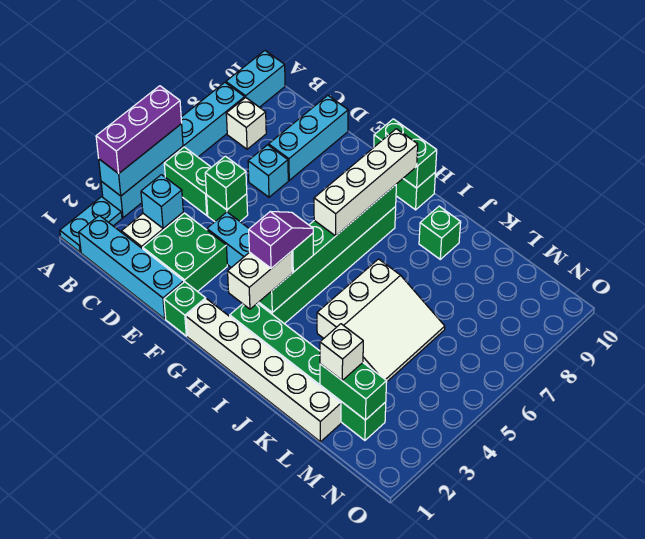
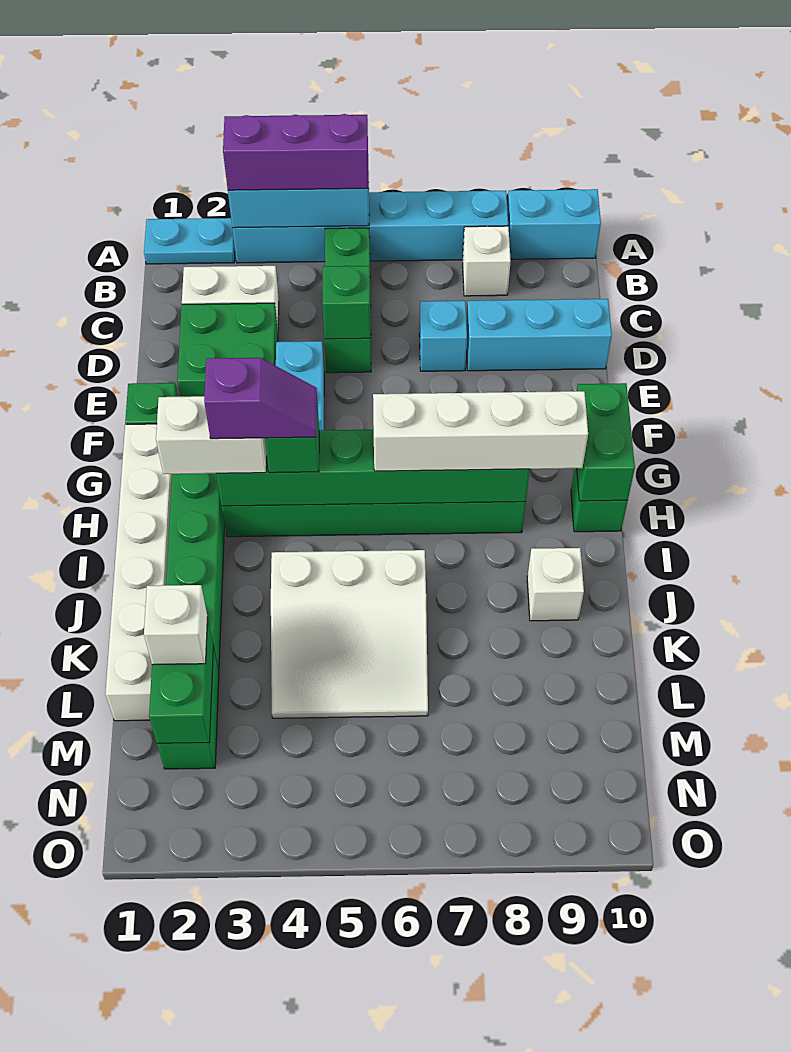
cyan 1x4 brick [79,215,184,319] -> none
cyan 1x1 brick [141,175,183,228] -> none
green 1x1 brick [419,206,461,259] -> white 1x1 brick [527,548,584,621]

